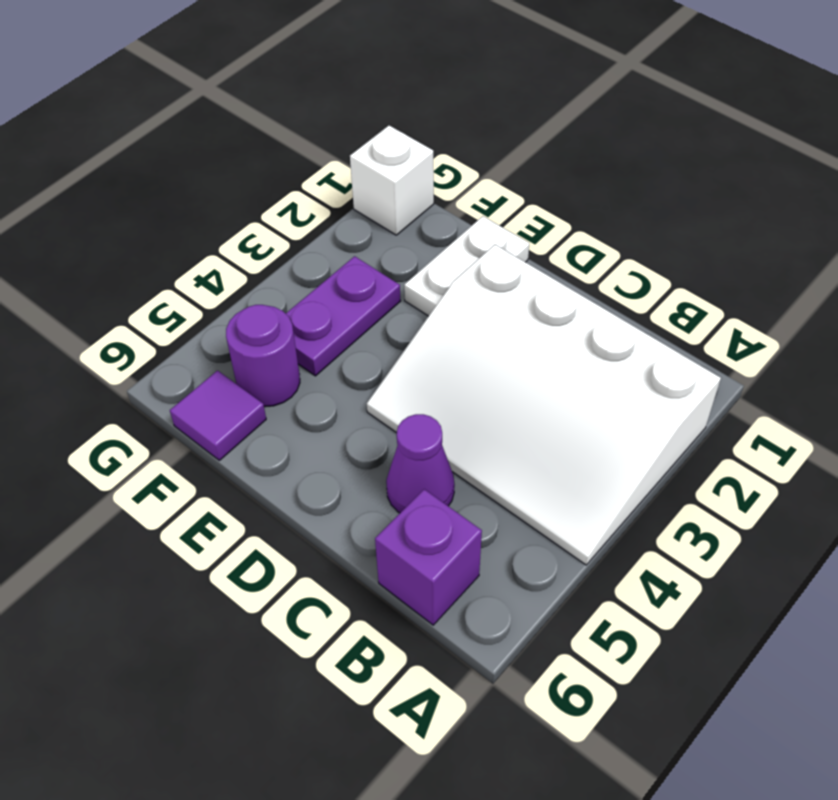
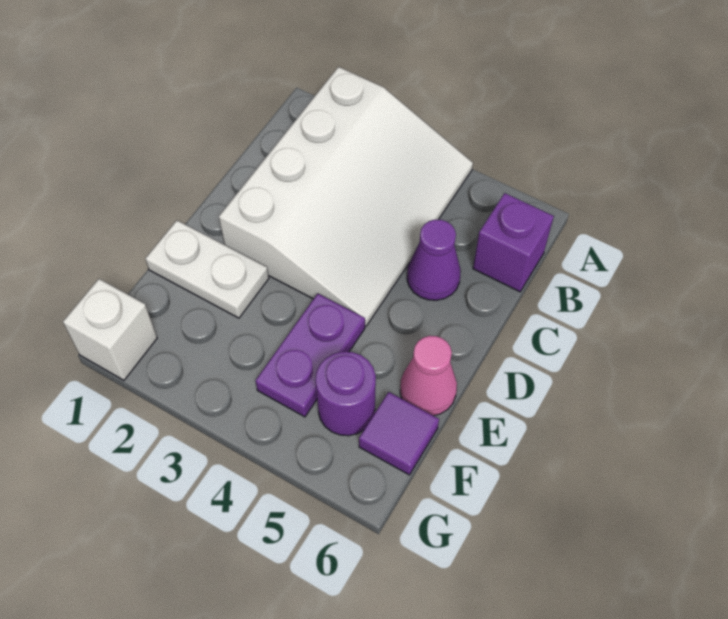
none -> pink 1x1 cone [400,336,457,416]
purple 1x2 plate [286,256,401,376] -> purple 1x2 plate turned to [255,294,365,417]

